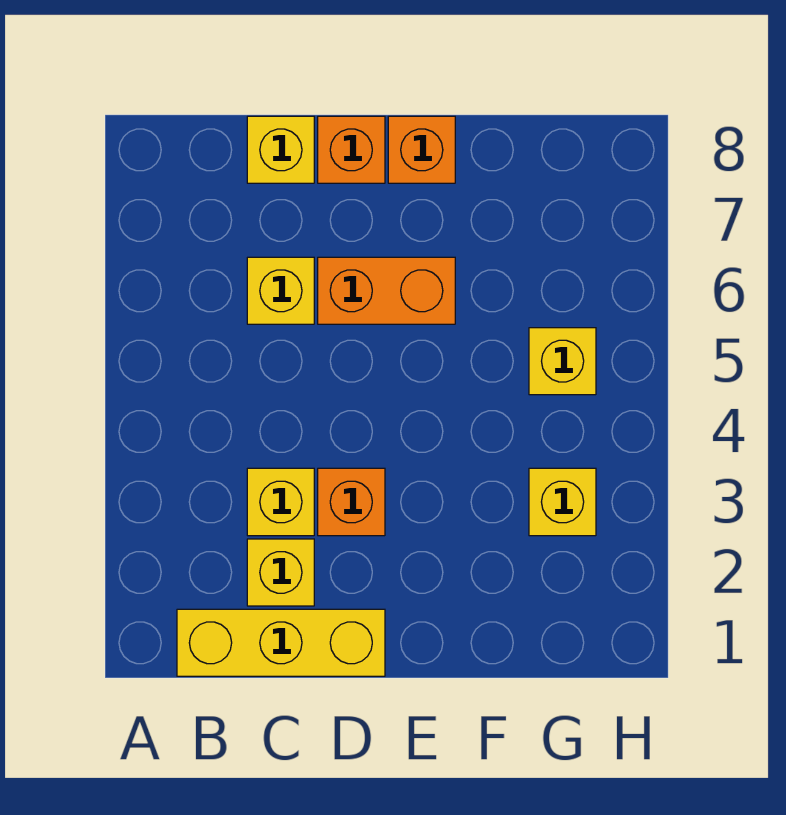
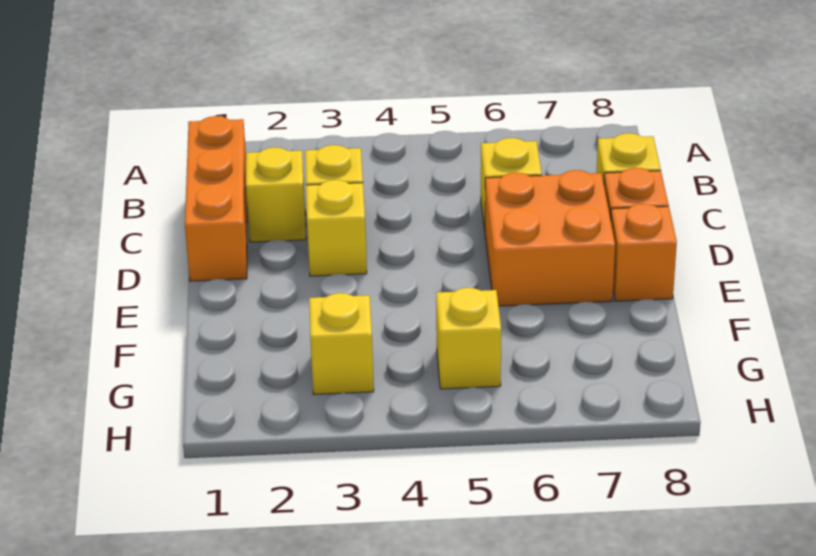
yellow 1x3 brick [177,609,385,676] -> orange 1x3 brick [185,116,247,281]
orange 1x1 brick [318,468,385,536] -> yellow 1x1 brick [306,180,367,276]
orange 1x2 brick [318,257,455,324] -> orange 2x2 brick [485,170,615,306]

